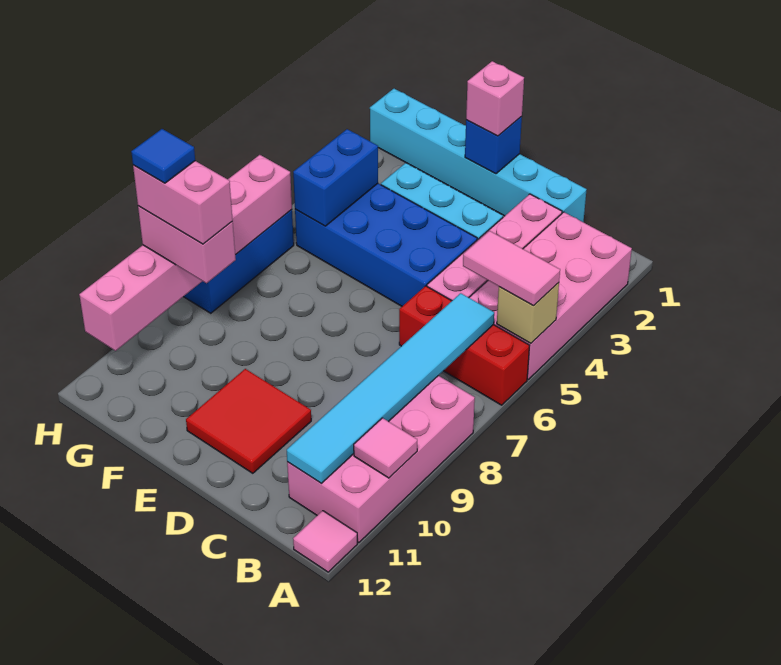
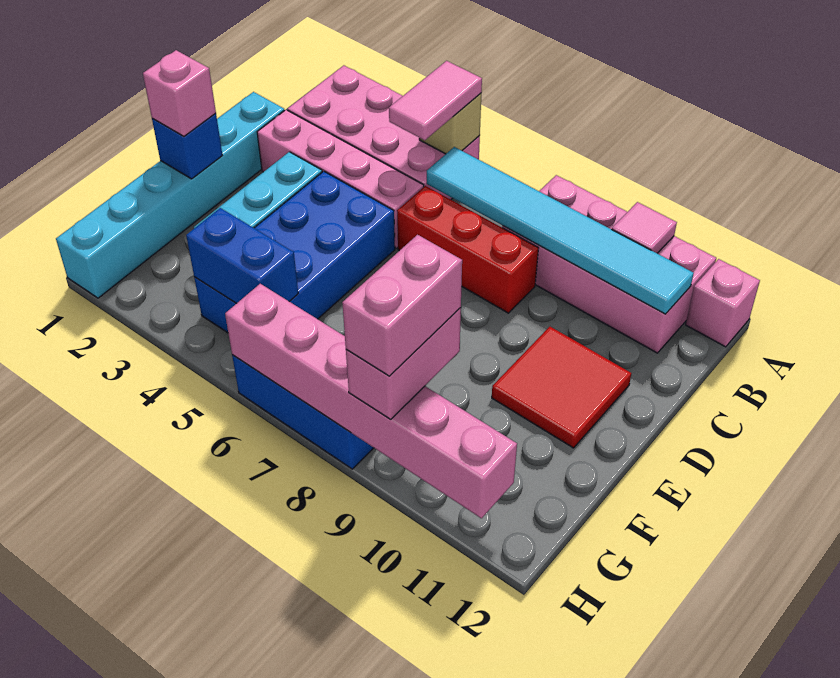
red 1x3 brick [399,286,530,405] -> red 1x3 brick turned to [397,186,538,313]
pink 1x1 tile [293,511,357,572] -> pink 1x1 brick [686,259,760,347]
blue 1x1 tile [131,129,195,183] -> none

